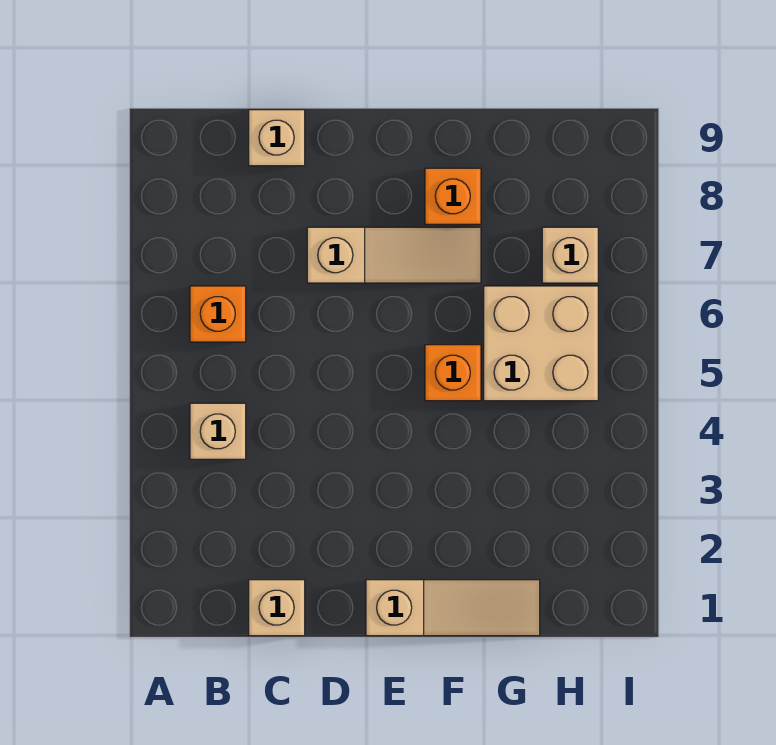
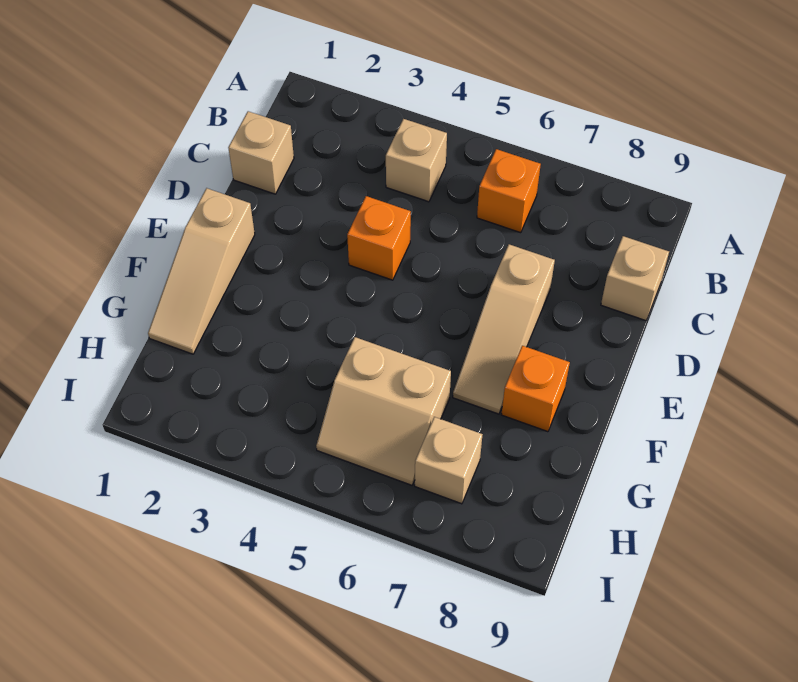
orange 1x1 brick [425,345,481,401] -> orange 1x1 brick moved to [347,196,411,280]
tan 2x2 brick [484,286,598,401] -> tan 2x2 slope [316,337,451,485]

